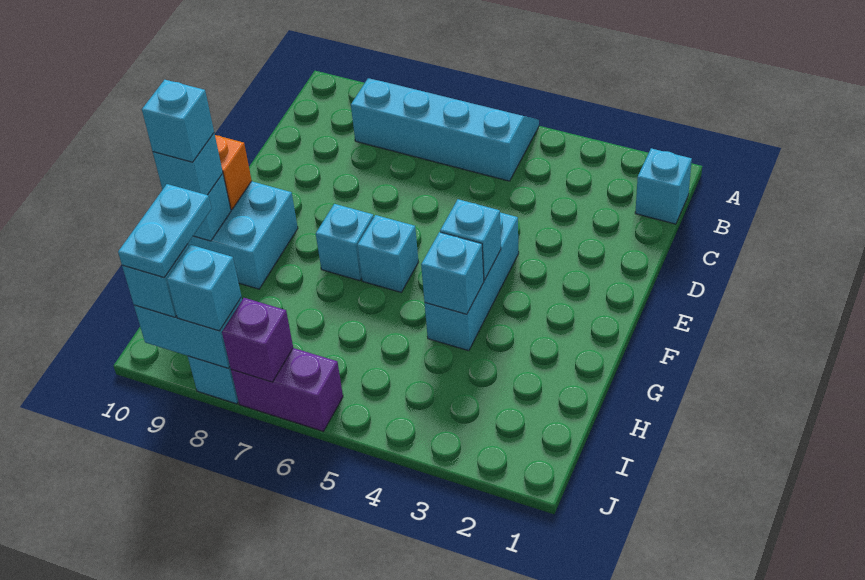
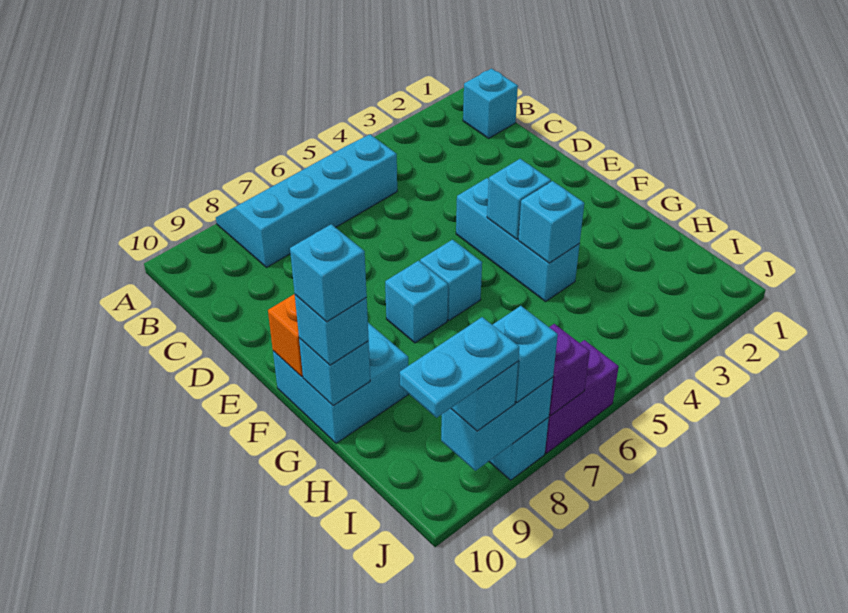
cyan 1x2 plate [118,184,212,278] -> cyan 1x2 plate turned to [400,317,519,418]

